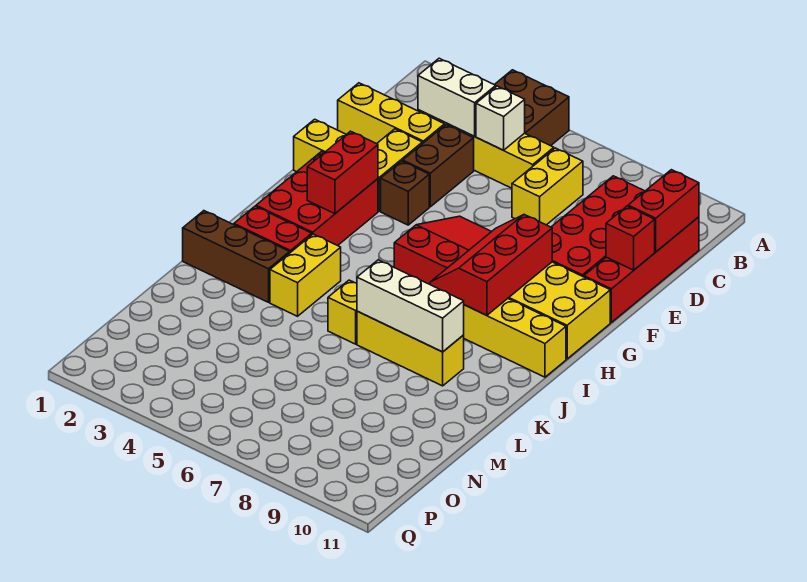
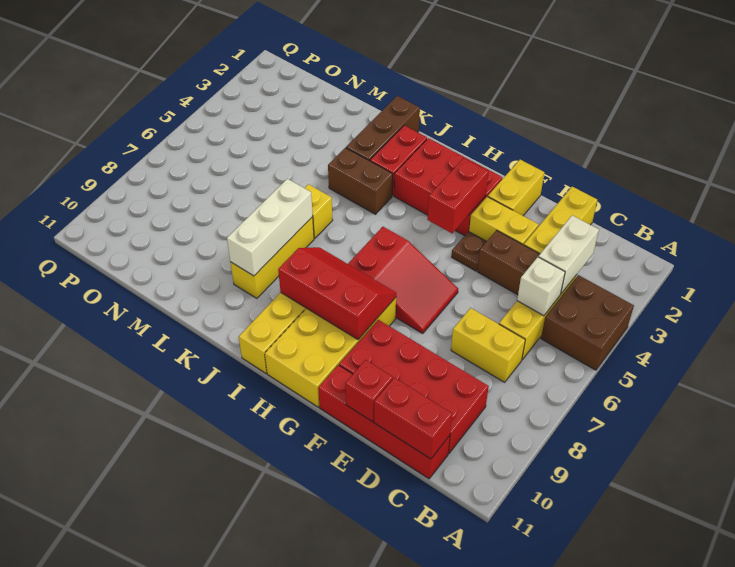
brown 1x1 brick [381,161,429,225] -> brown 1x1 plate [452,232,487,271]
red 1x2 brick [307,131,378,214] -> red 1x2 brick turned to [427,158,489,233]
yellow 1x2 brick [270,234,341,316] -> brown 1x2 brick [328,148,393,214]

